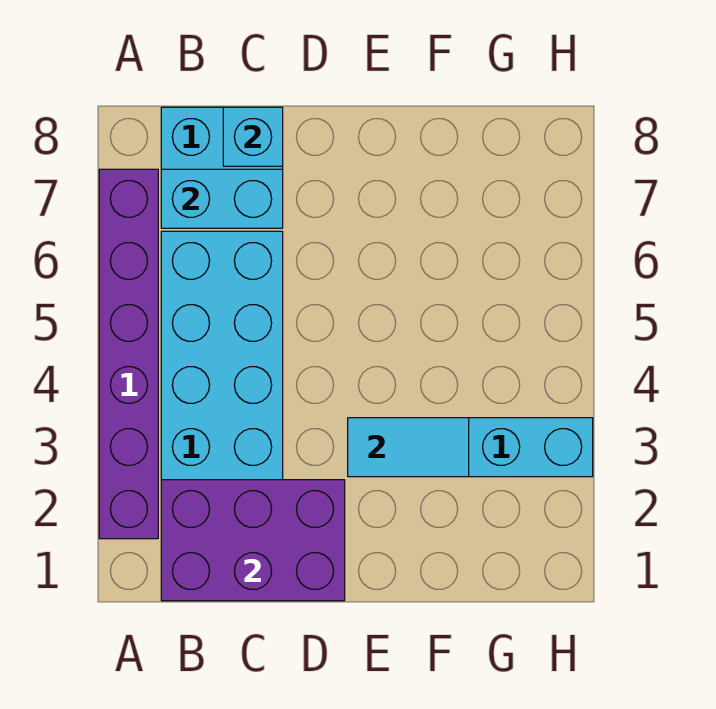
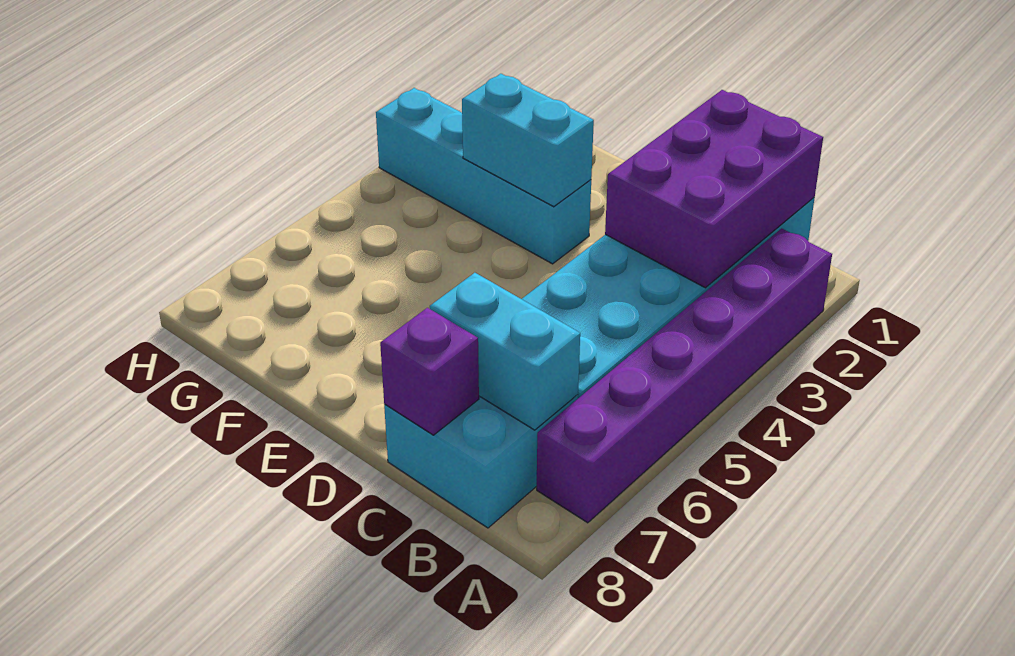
purple 2x3 brick [161,480,345,601] -> purple 2x3 brick turned to [605,90,823,288]
cyan 1x1 brick [223,107,283,166] -> purple 1x1 brick [380,308,479,435]
cyan 1x2 tile [348,418,469,477] -> cyan 1x2 brick [462,74,594,207]

